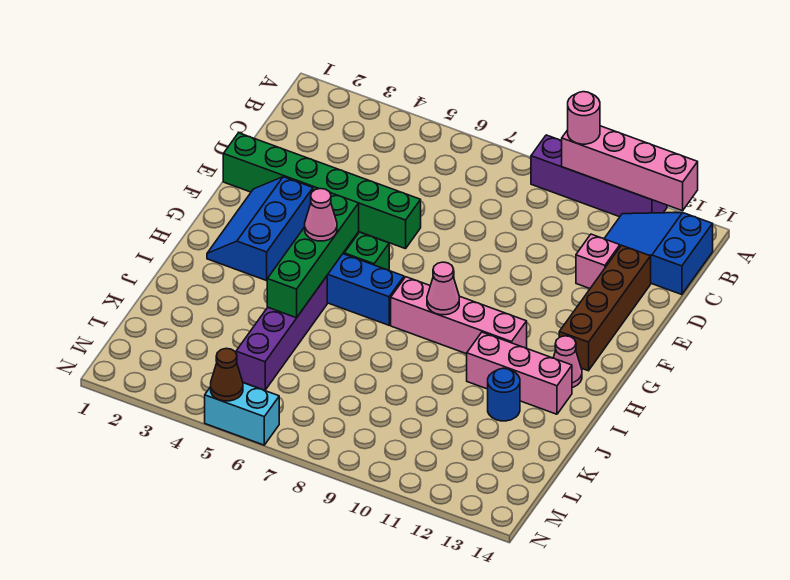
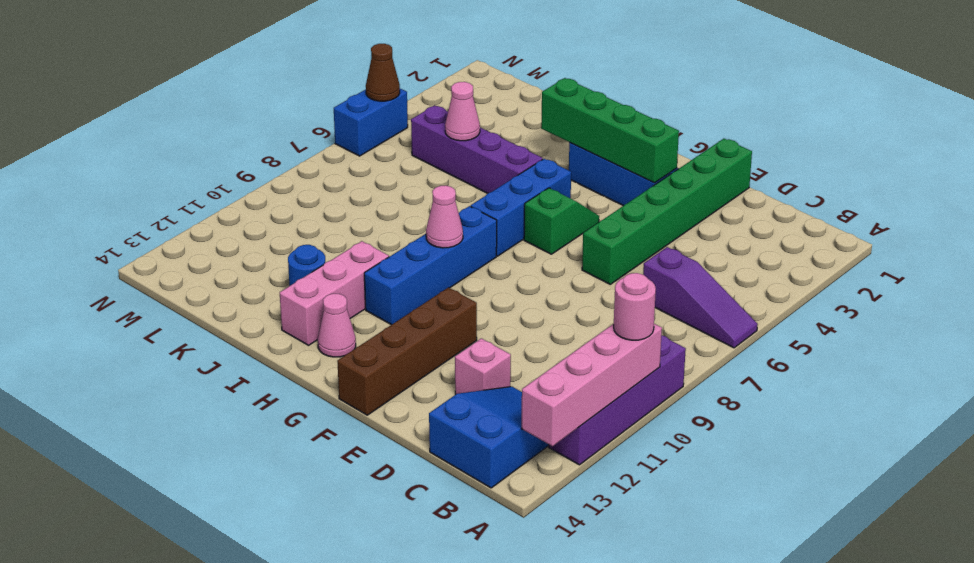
none -> purple 1x3 slope [643,247,758,348]
brown 1x4 brick [559,245,651,371] -> brown 1x4 brick turned to [337,288,477,415]
green 1x4 brick [267,193,359,318] -> green 1x4 brick moved to [541,78,679,183]
pink 1x1 cone [305,189,337,241] -> pink 1x1 cone moved to [445,82,480,141]
pink 1x4 brick [391,277,527,354] -> blue 1x4 brick [364,206,497,325]
cyan 1x2 brick [205,383,279,445] -> blue 1x2 brick [334,89,408,156]

